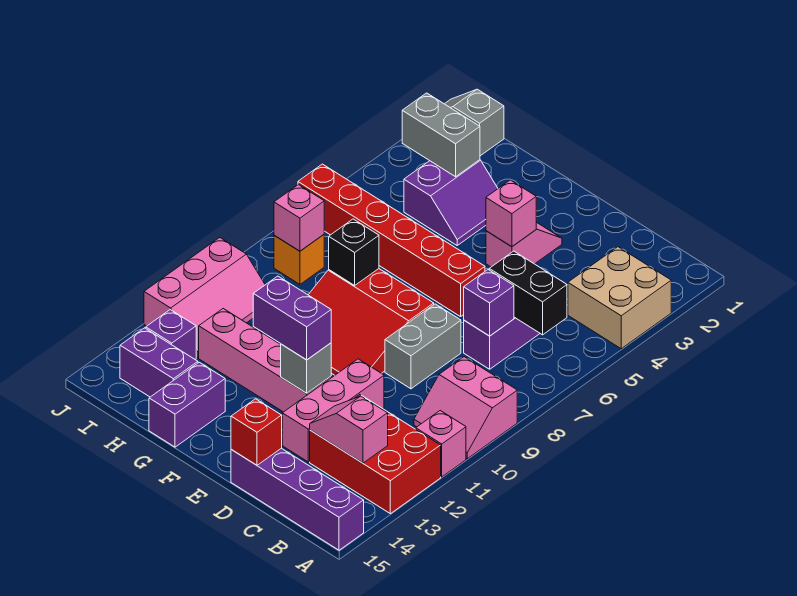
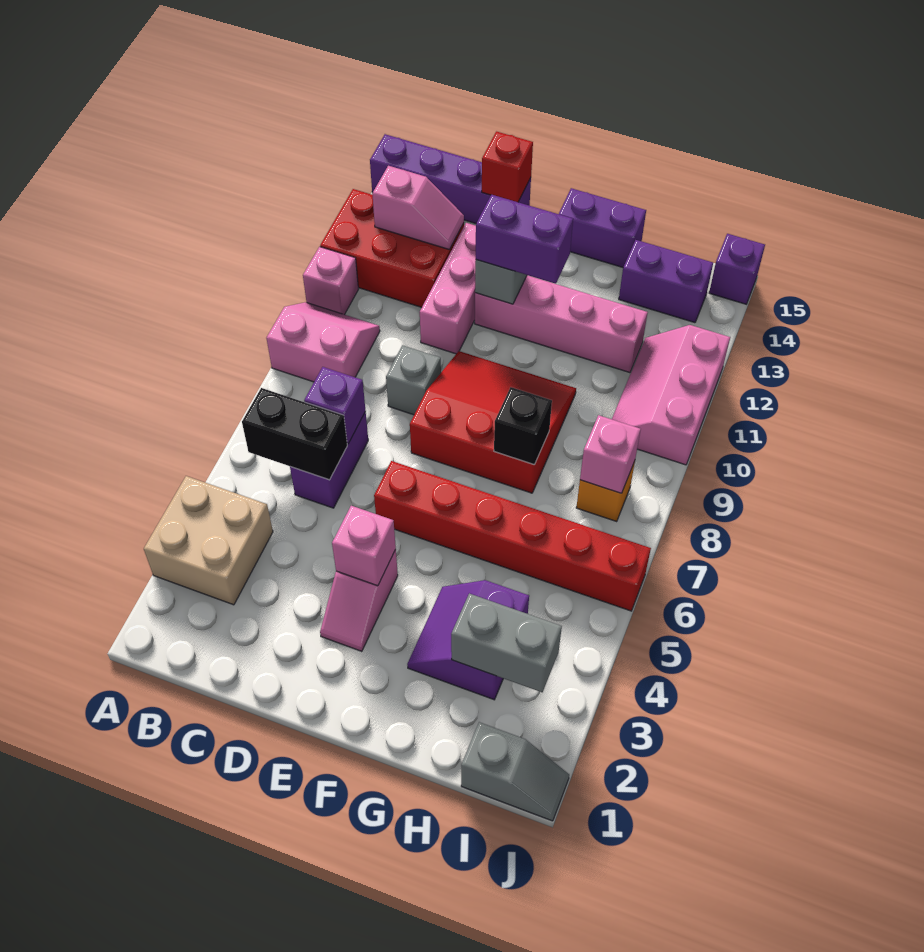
grey 1x2 brick [385,304,461,389] -> grey 1x1 brick [386,345,441,415]
purple 1x2 brick [149,362,225,447] -> purple 1x2 brick turned to [559,188,646,267]
purple 1x1 brick [146,310,196,359] -> purple 1x1 brick moved to [709,234,765,304]

